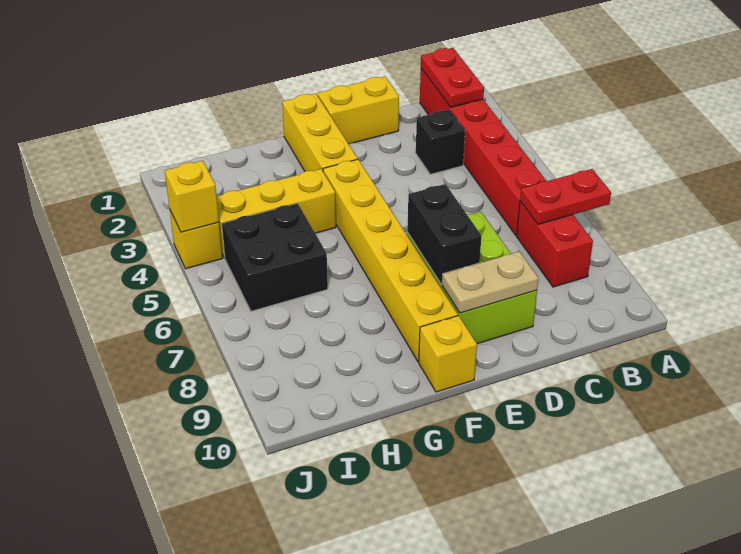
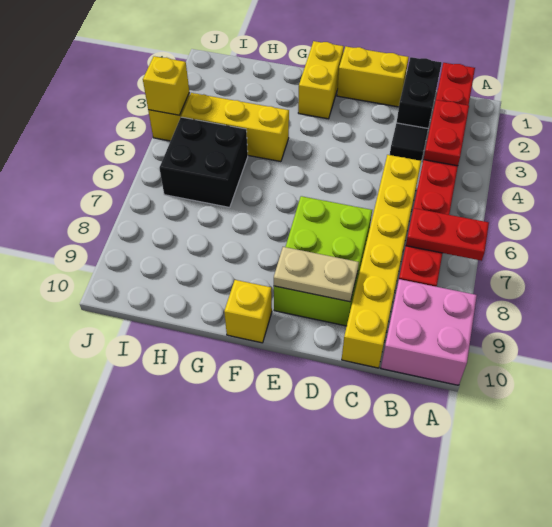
none -> pink 2x2 brick [381,279,477,385]
red 1x2 plate [421,48,484,107] -> red 1x2 plate moved to [424,100,469,166]
black 1x1 brick [416,109,465,174] -> black 1x1 tile [390,123,428,161]
black 1x2 brick [407,184,481,284] -> black 1x2 brick moved to [397,57,442,128]
yellow 1x3 brick [282,93,358,171] -> yellow 1x2 brick [298,41,344,119]
yellow 1x6 brick [323,159,458,362] -> yellow 1x6 brick moved to [342,155,421,368]

